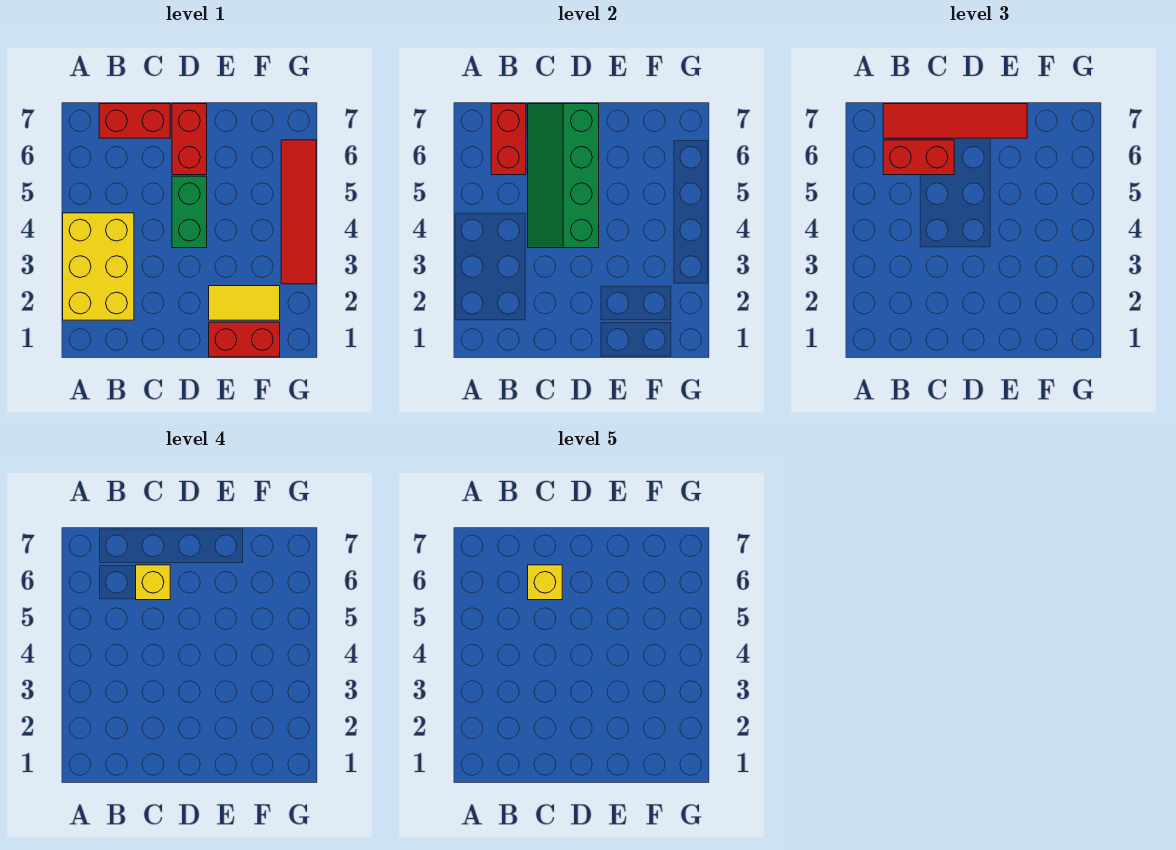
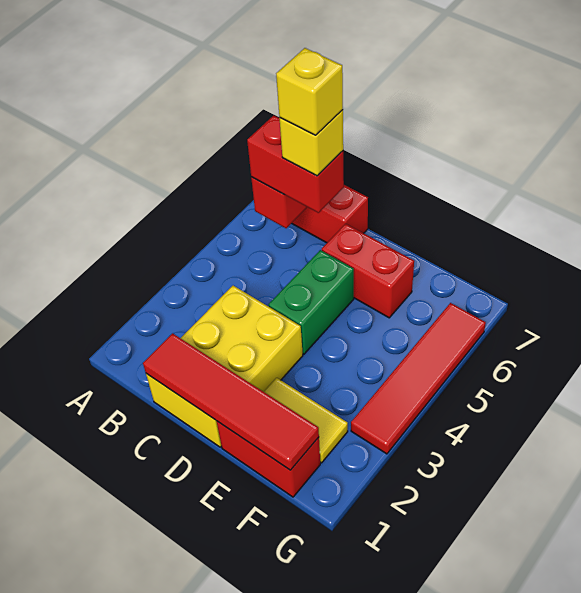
yellow 2x3 brick [63,213,134,320] -> yellow 2x3 brick moved to [146,286,303,447]
red 1x4 tile [883,104,1027,138] -> red 1x4 tile moved to [143,333,319,470]
green 2x4 slope [528,104,599,248] -> none
red 1x2 brick [172,104,207,175] -> red 1x2 brick turned to [322,224,414,318]

